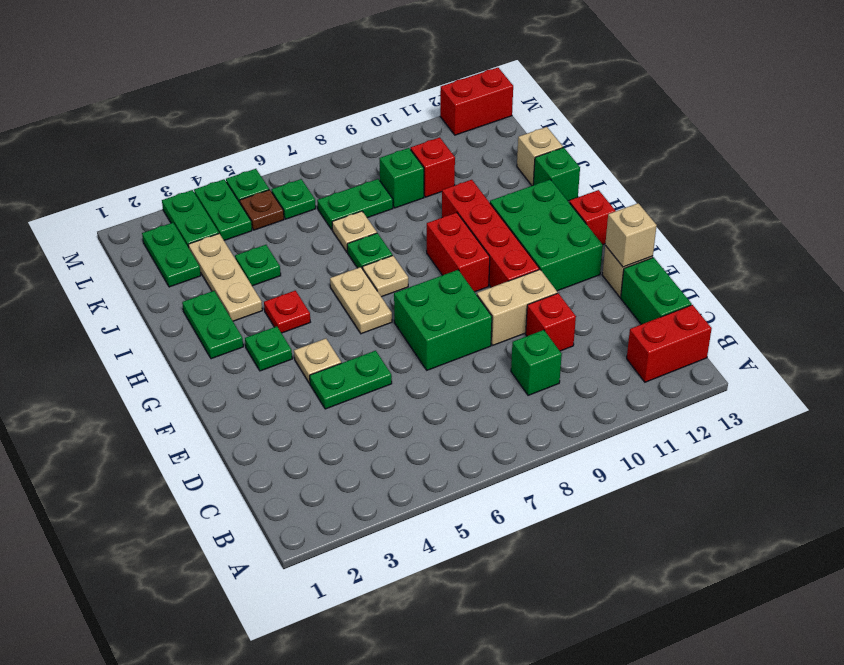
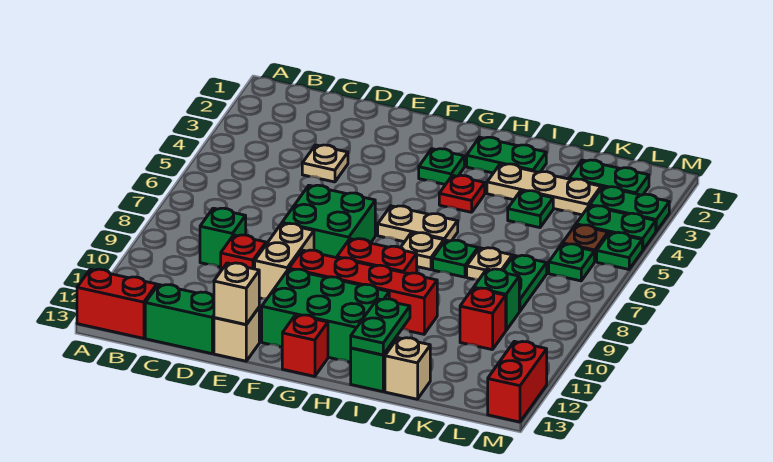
red 1x2 brick [627,305,712,382] -> red 1x2 brick turned to [77,269,157,338]
green 1x2 plate [310,351,392,409] -> green 1x2 plate moved to [351,299,410,355]
tan 1x1 plate [294,339,341,383] -> tan 1x1 plate moved to [302,145,348,182]

